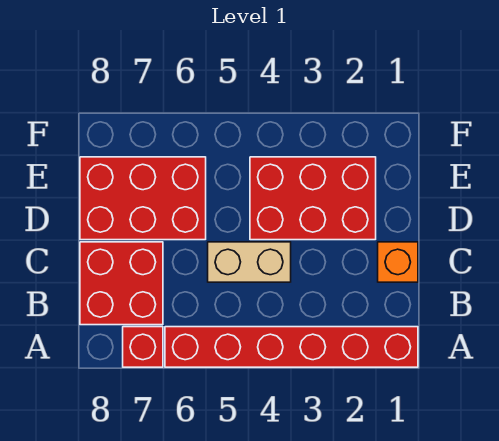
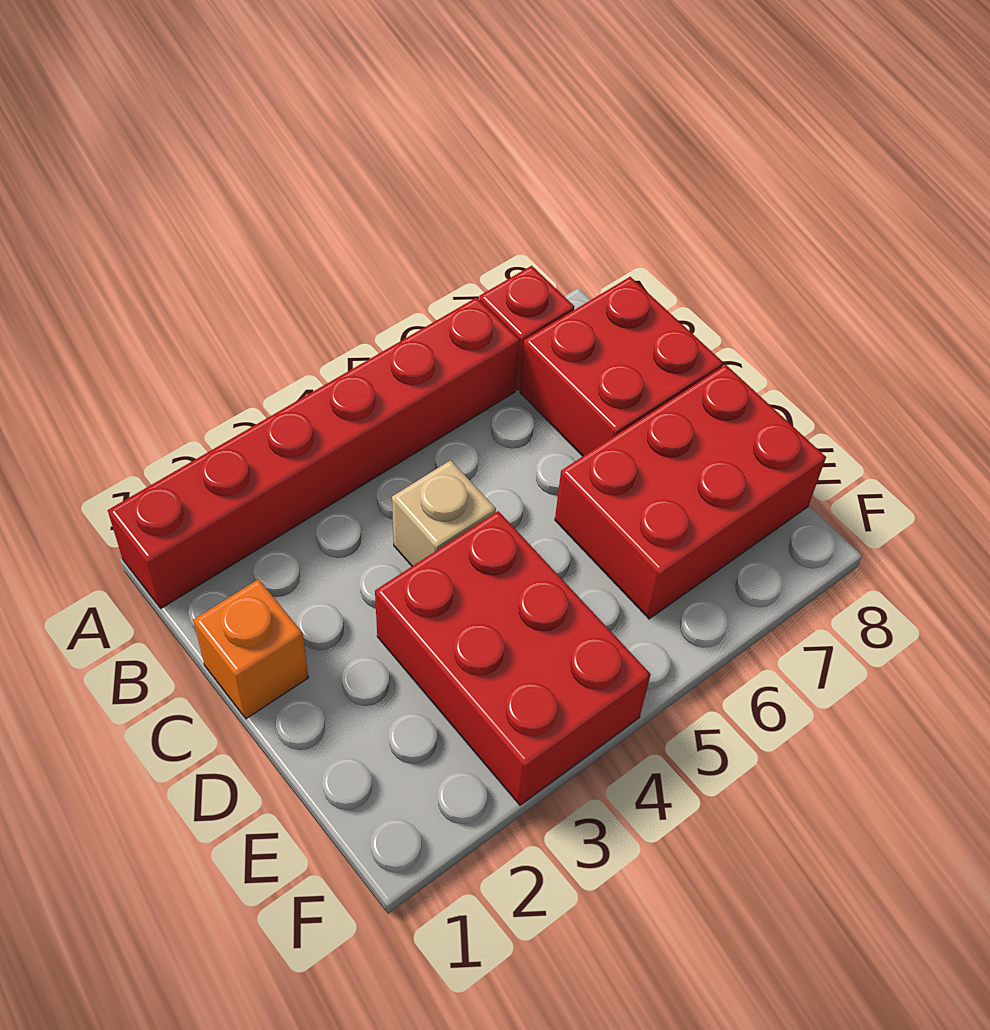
tan 1x2 brick [208,242,291,282] -> tan 1x1 brick [392,460,496,566]
red 2x3 brick [250,157,376,240] -> red 2x3 brick turned to [375,511,651,805]

